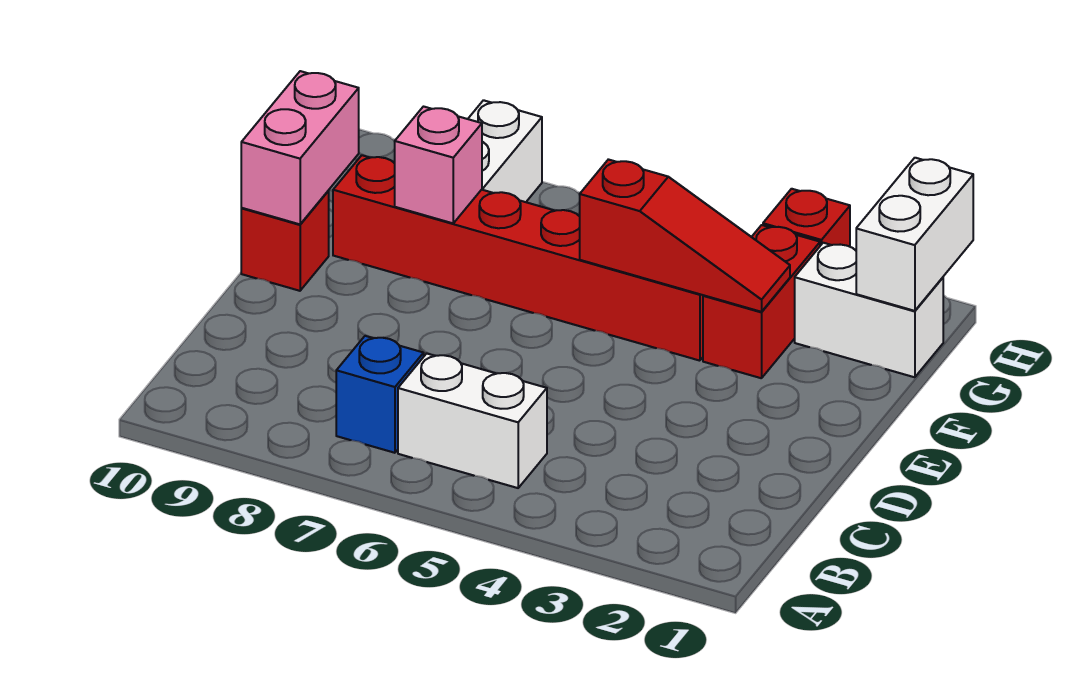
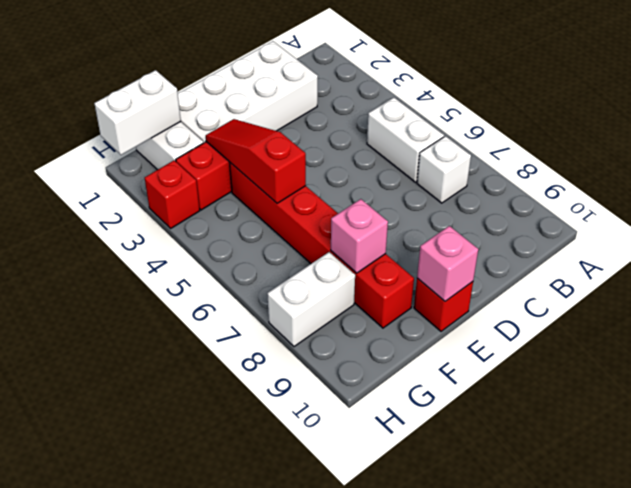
blue 1x1 brick [336,336,424,453] -> white 1x1 brick [417,136,471,203]
none -> white 2x4 brick [178,41,318,143]
pink 1x2 brick [241,71,359,224] -> pink 1x1 brick [417,226,478,301]

